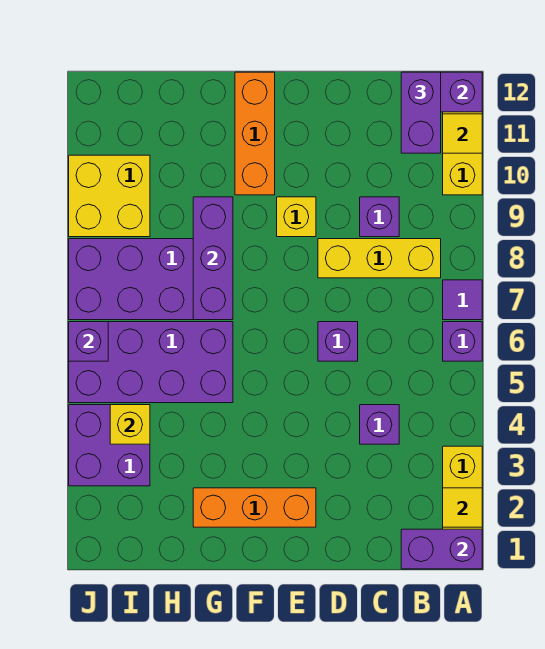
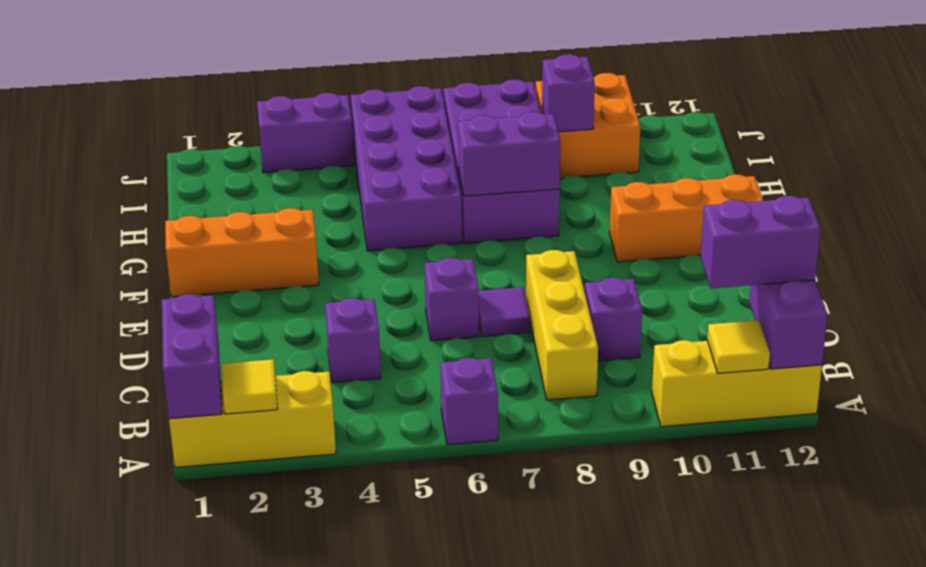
purple 1x1 tile [443,280,482,320] -> purple 1x1 tile moved to [479,287,530,337]
orange 1x3 brick [193,488,316,527] -> orange 1x3 brick turned to [165,208,319,297]
yellow 1x1 brick [277,197,316,237] -> none
purple 1x3 brick [193,197,233,320] -> purple 1x2 brick [458,112,561,196]
purple 2x2 brick [69,405,150,486] -> purple 1x2 brick [257,93,354,173]
yellow 1x1 brick [110,405,150,444] -> none
yellow 2x2 brick [69,155,150,237] -> orange 2x2 brick [536,73,640,178]
purple 1x1 brick [69,322,108,361] -> purple 1x1 brick moved to [542,54,595,132]

